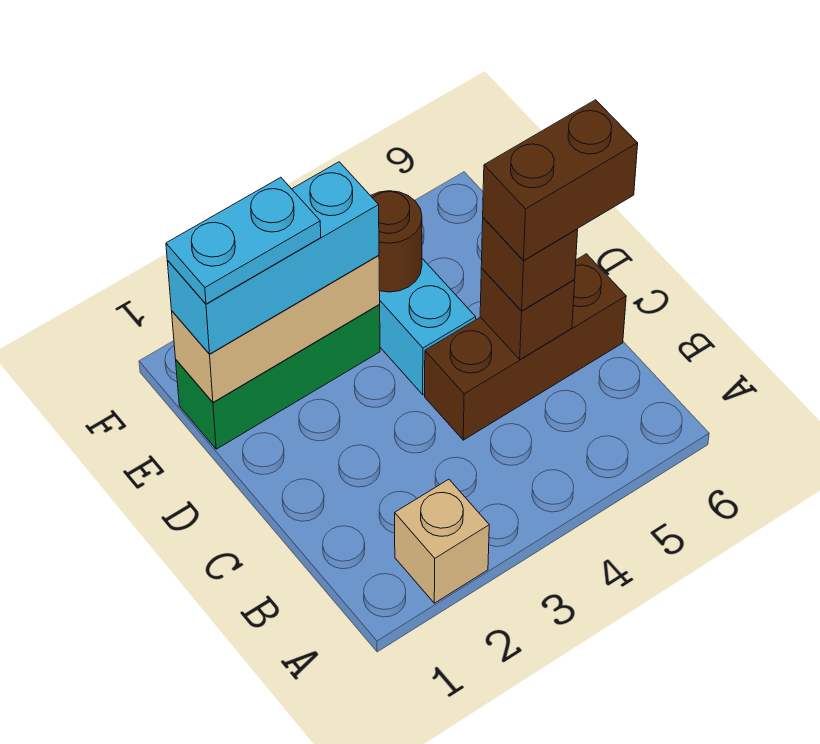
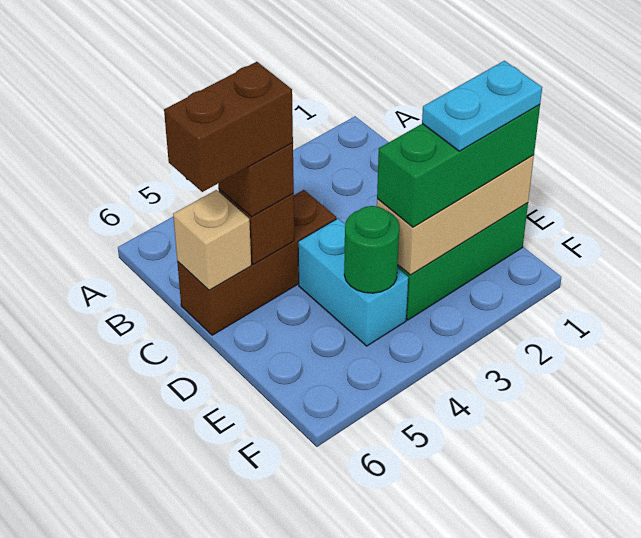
tan 1x1 brick [395,479,489,603] -> tan 1x1 brick moved to [173,190,251,290]
cyan 1x3 brick [167,162,379,354] -> green 1x3 brick [377,104,540,227]
brown 1x1 round brick [371,191,422,292] -> green 1x1 round brick [344,206,399,293]

